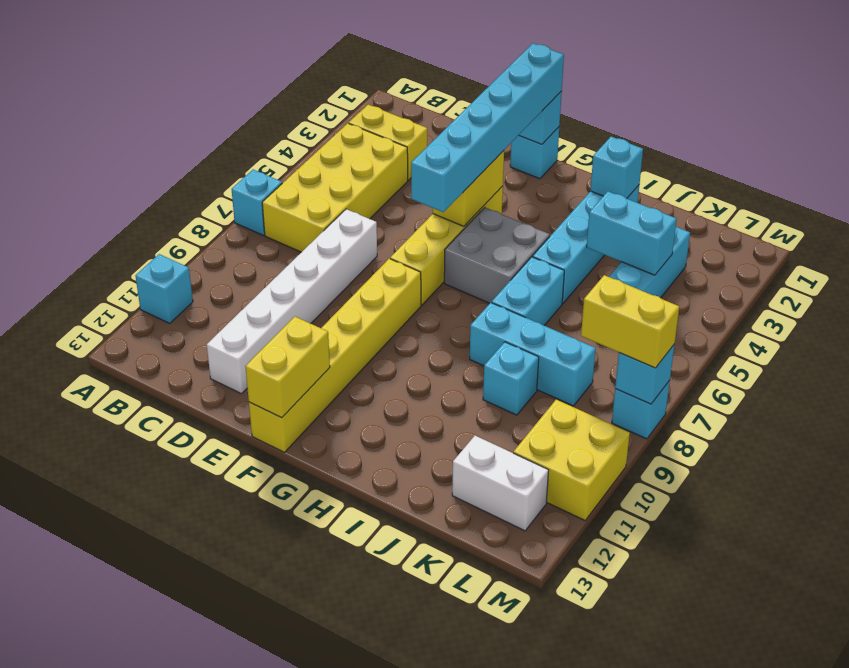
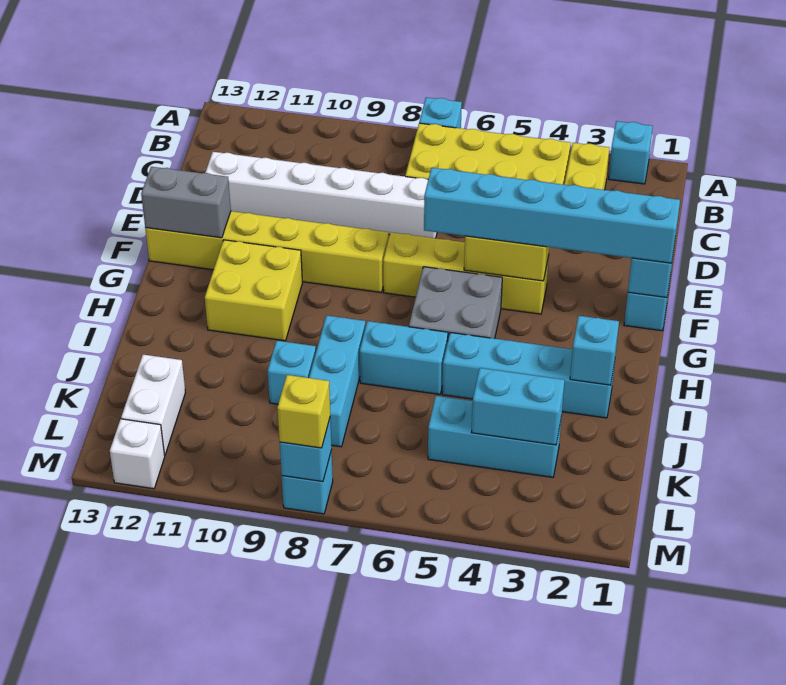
cyan 1x1 brick [136,254,193,324] -> cyan 1x1 brick moved to [609,121,653,184]
yellow 1x2 brick [245,317,330,418] -> grey 1x2 brick [141,167,231,238]
cyan 1x2 brick [587,191,677,275] -> cyan 1x2 brick turned to [471,368,565,445]
yellow 1x2 brick [581,275,679,368] -> yellow 1x1 brick [277,375,330,448]
yellow 2x2 brick [513,400,630,520] -> yellow 2x2 brick moved to [205,240,302,341]
none -> white 1x1 brick [110,419,165,489]

